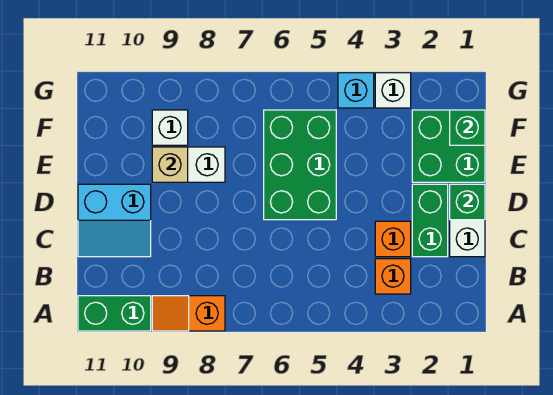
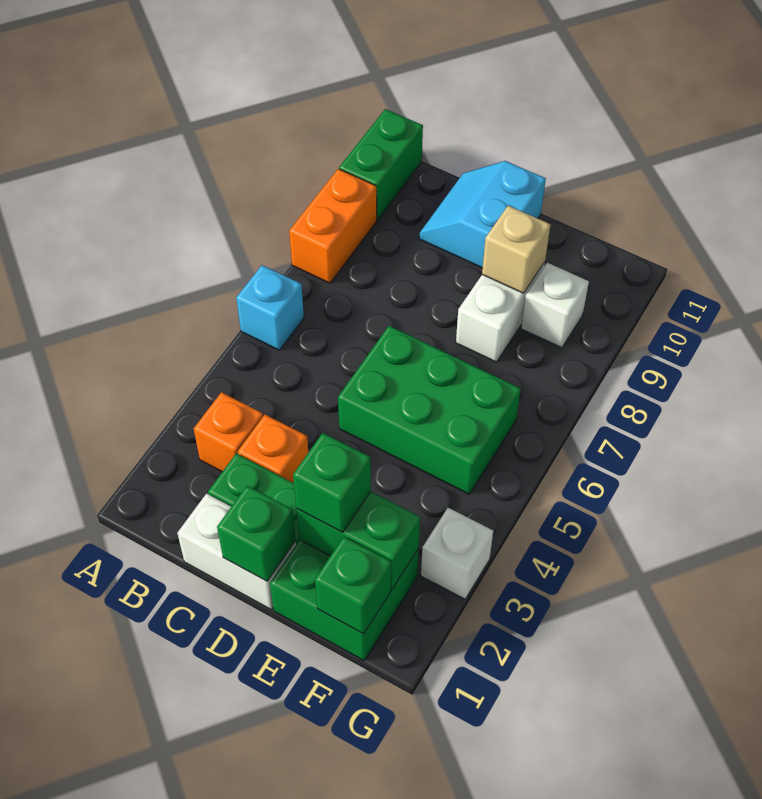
orange 1x2 slope [152,296,225,331] -> orange 1x2 brick [289,169,377,283]
none -> green 1x2 brick [296,492,420,589]
none -> green 1x1 brick [293,433,371,533]
cyan 1x1 brick [338,73,374,108] -> cyan 1x1 brick moved to [236,265,304,350]

